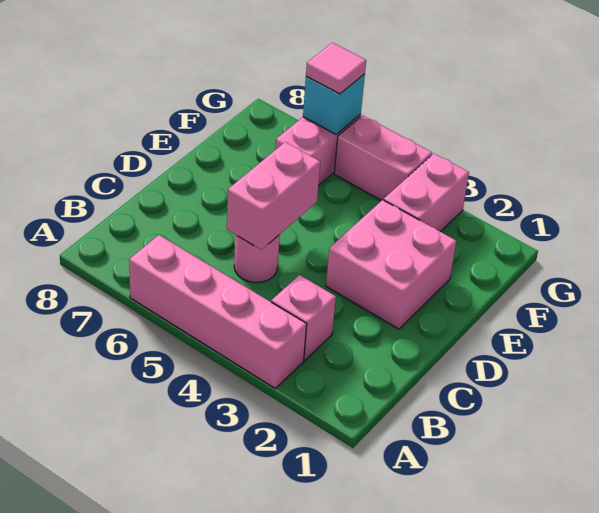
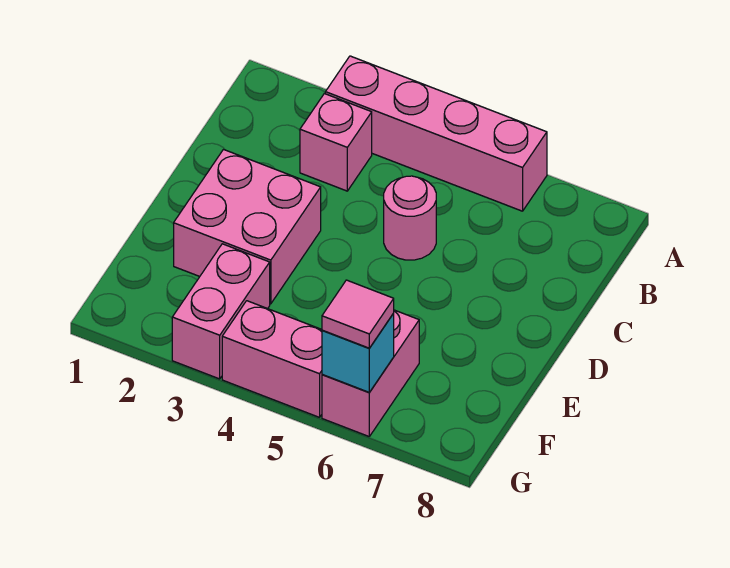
pink 1x2 brick [227,142,320,250] -> none

